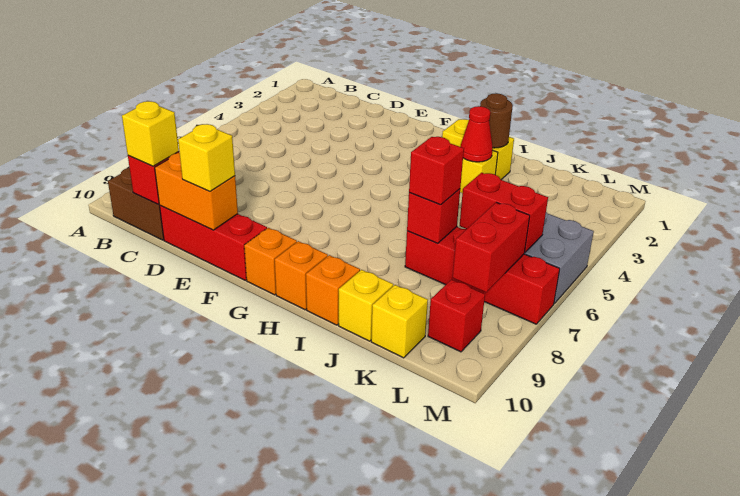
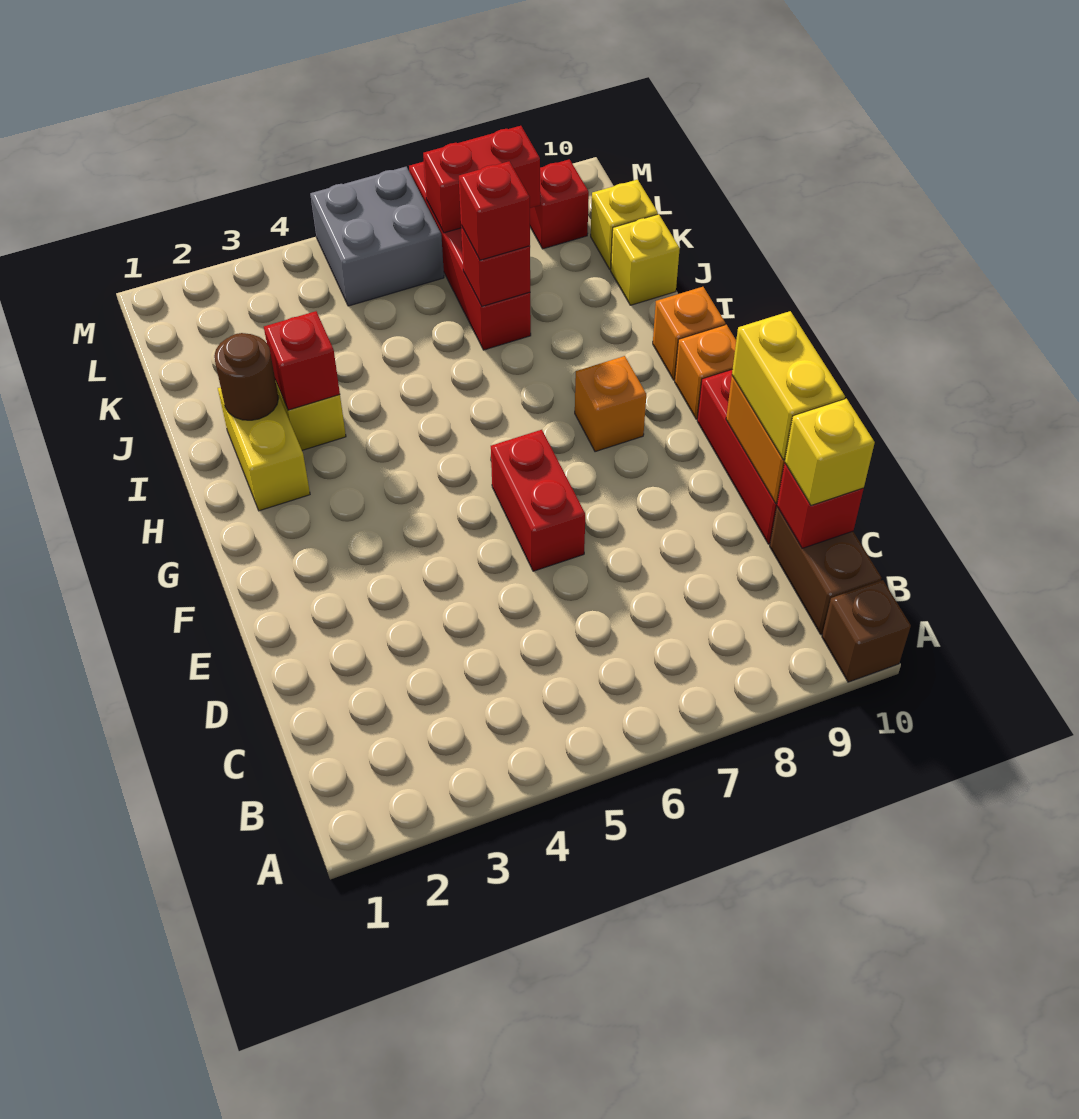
none -> brown 1x1 brick [822,580,911,682]
yellow 1x1 brick [178,124,235,192] -> yellow 1x2 brick [732,311,845,460]
red 1x1 cone [460,106,493,162] -> red 1x1 brick [264,311,340,410]
orange 1x1 brick [306,255,360,325] -> orange 1x1 brick moved to [575,356,646,452]
red 1x2 brick [460,173,548,252] -> red 1x2 brick moved to [491,430,585,571]

